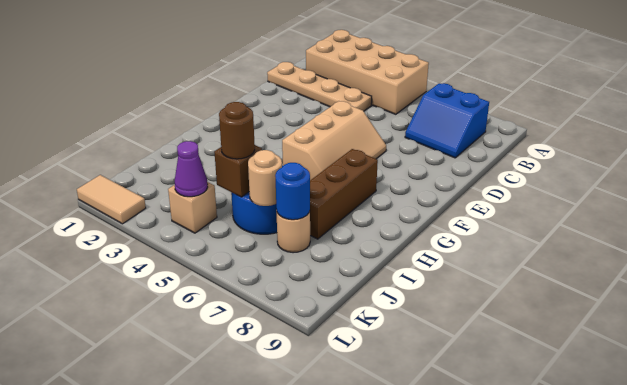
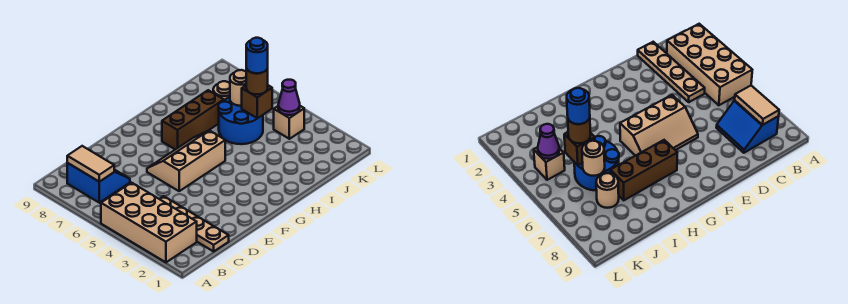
blue 1x1 round brick [275,163,310,220] -> blue 1x1 round brick moved to [246,38,268,73]
tan 1x2 tile [77,175,146,224] -> tan 1x2 tile moved to [67,146,114,182]

